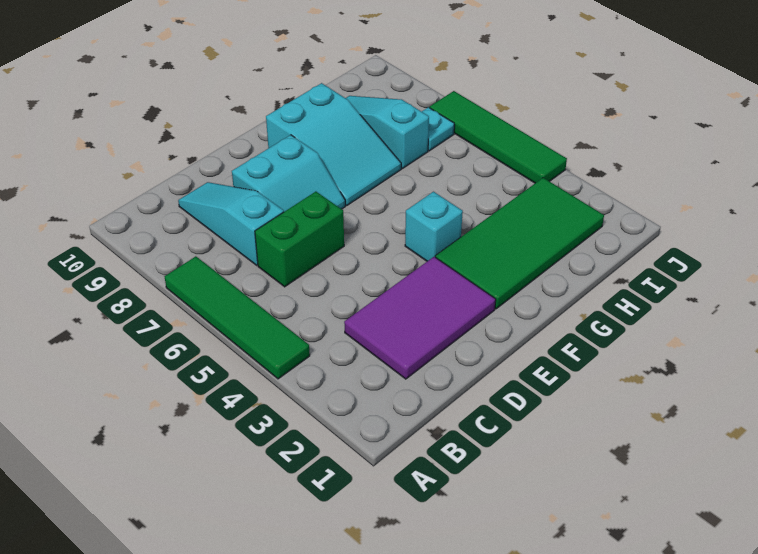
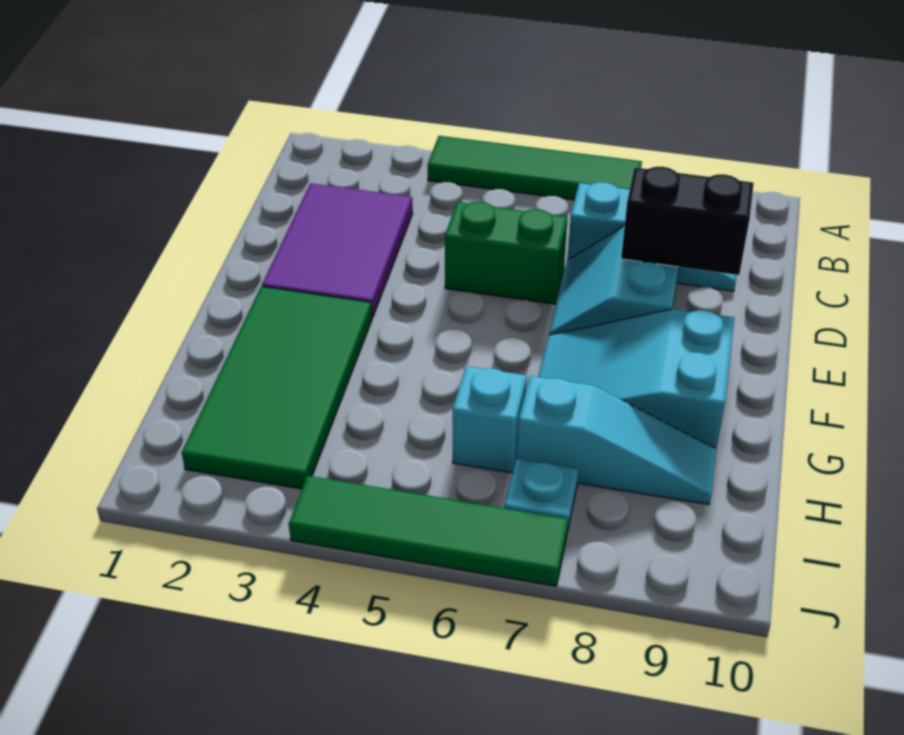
green 1x2 brick [255,192,344,287] -> green 1x2 brick turned to [445,202,567,304]
none -> black 1x2 brick [621,167,754,275]
cyan 1x1 brick [405,192,463,261] -> cyan 1x1 brick moved to [453,366,527,473]

